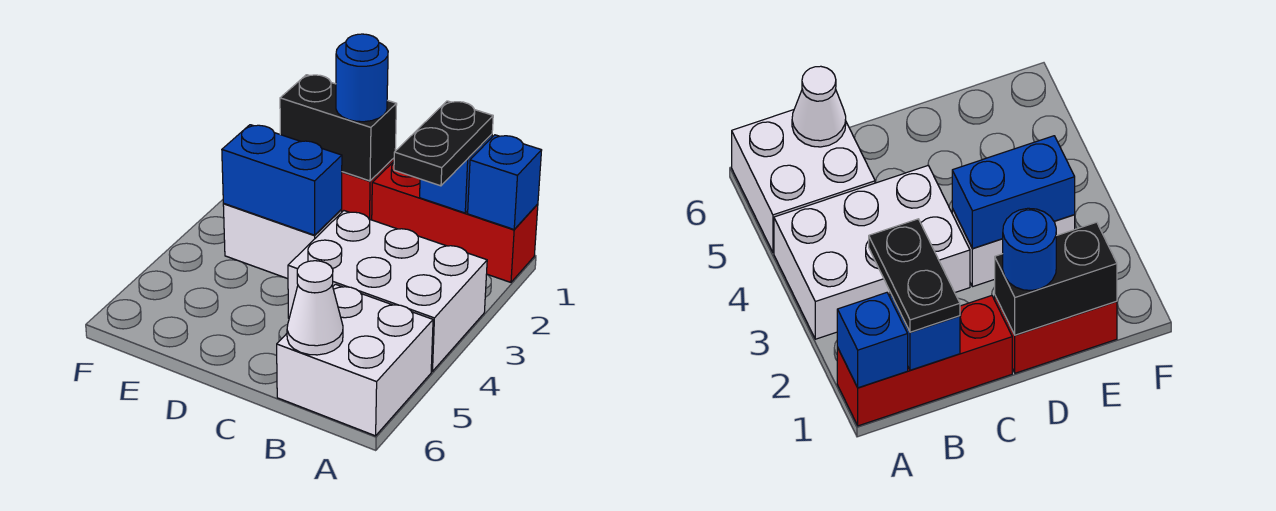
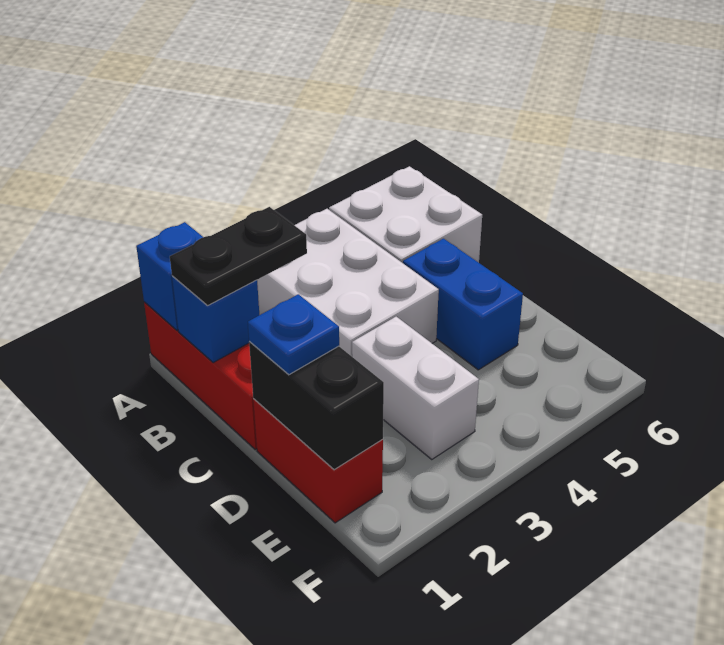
white 1x1 cone [287,261,343,355] -> none
blue 1x1 round brick [336,34,388,122] -> blue 1x1 plate [248,294,339,375]
blue 1x2 brick [222,125,342,235] -> blue 1x2 brick moved to [403,239,523,370]

